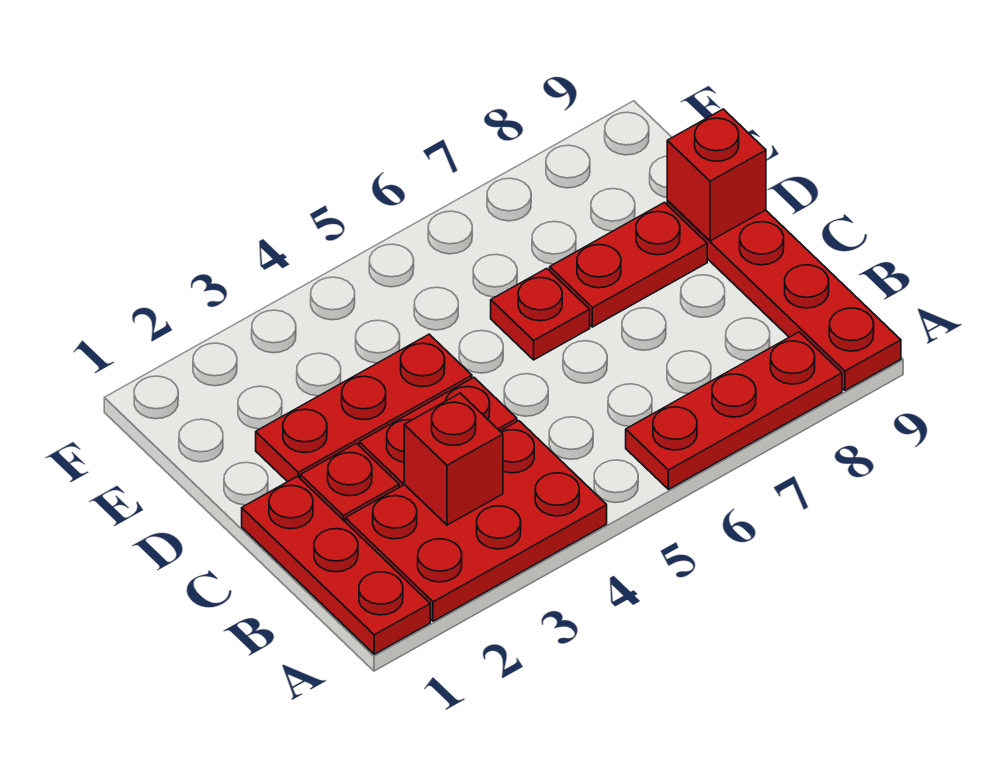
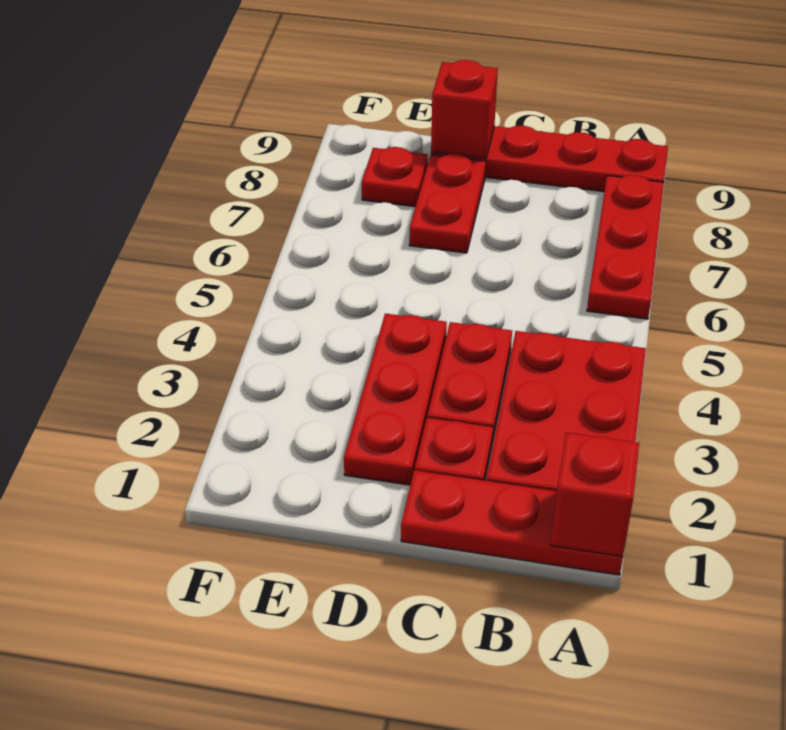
red 1x1 brick [404,393,503,525] -> red 1x1 brick moved to [551,432,639,557]
red 1x1 plate [491,268,590,360] -> red 1x1 plate moved to [362,147,428,207]

